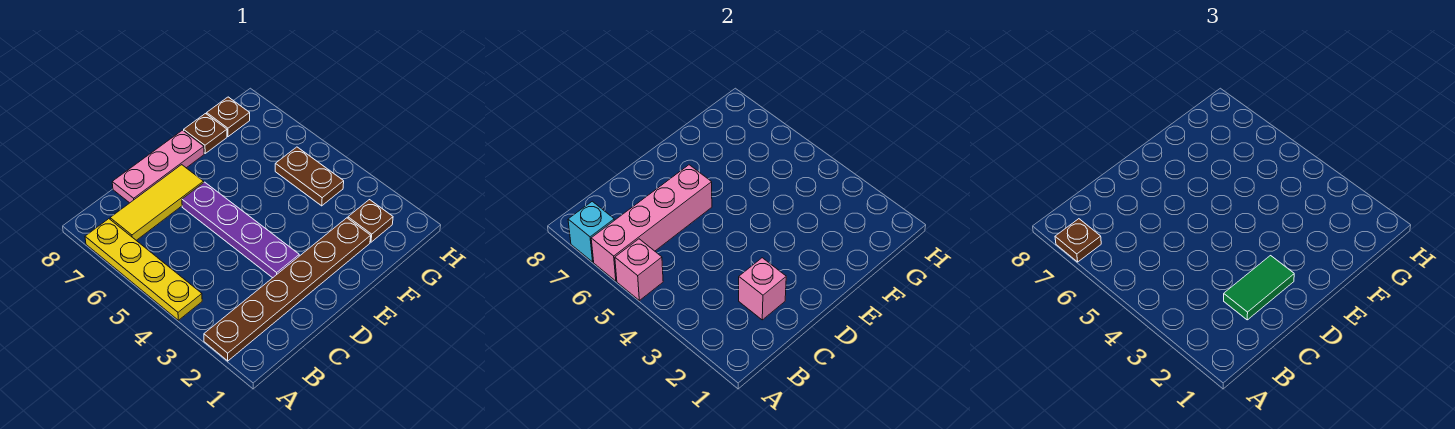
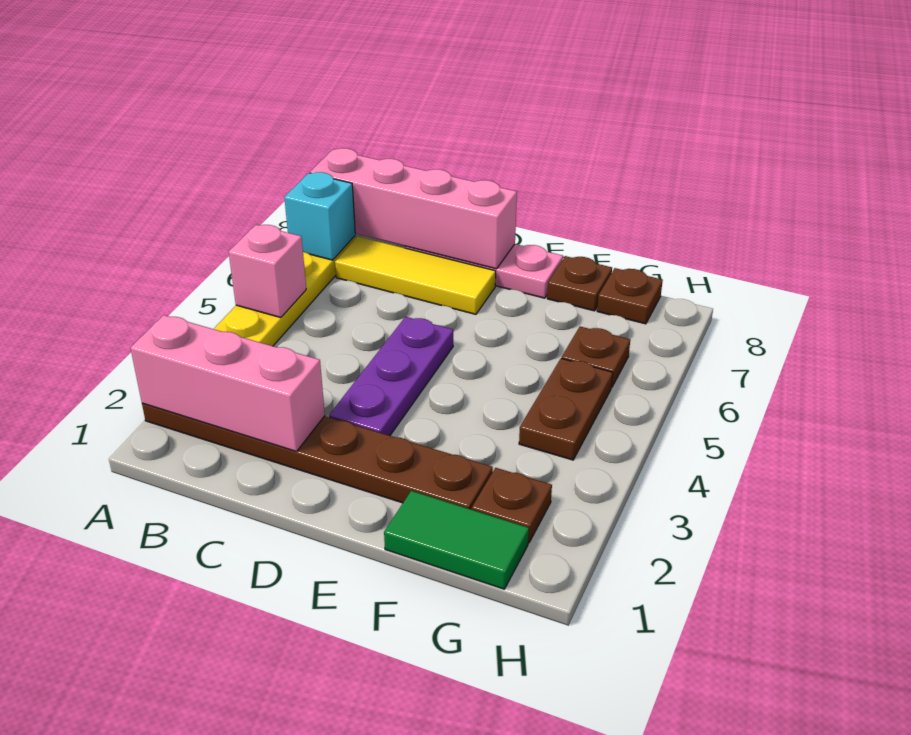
pink 1x4 brick [591,165,712,281] -> pink 1x4 brick moved to [310,148,517,269]
brown 1x1 plate [1055,219,1101,262] -> brown 1x1 plate moved to [562,327,630,388]
pink 1x1 brick [739,258,786,320] -> pink 1x3 brick [131,315,325,452]
green 1x2 tile [1224,256,1294,320] -> green 1x2 tile moved to [384,491,529,589]
purple 1x4 plate [182,182,299,278] -> purple 1x3 plate [329,317,453,436]

